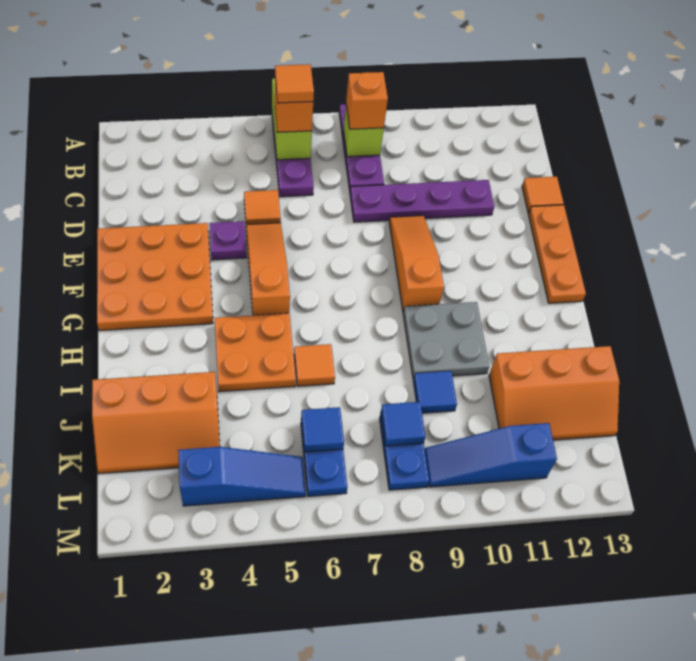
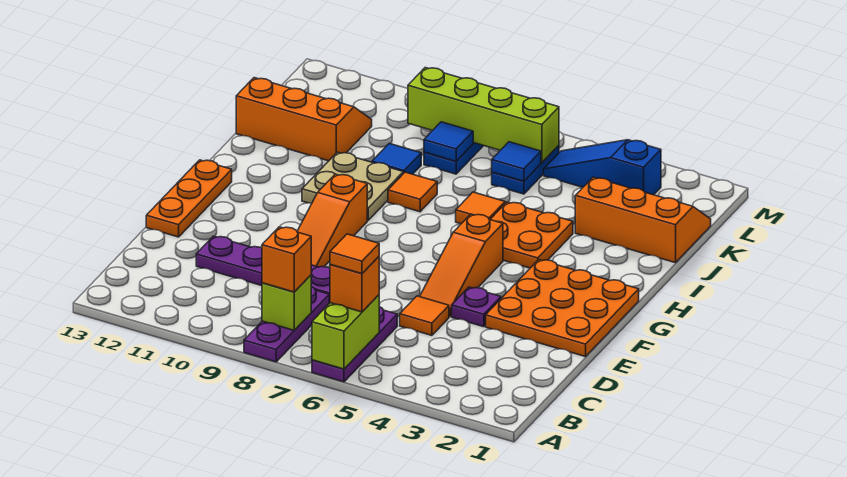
orange 1x1 tile [522,177,564,213] -> orange 1x1 tile moved to [388,172,437,212]
grey 2x2 plate [403,302,489,379] -> tan 2x2 plate [302,152,403,220]
none -> lime 1x4 brick [408,68,559,163]
blue 1x3 slope [425,423,557,487] -> none

